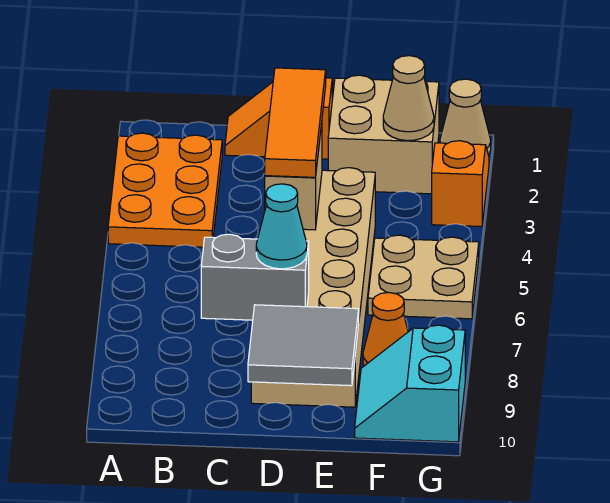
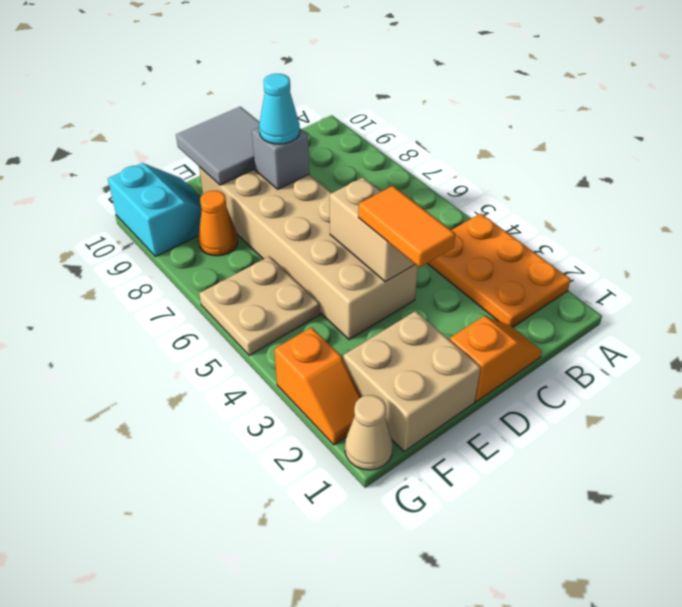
grey 1x2 brick [201,234,309,320] -> grey 1x1 brick [252,128,309,189]
orange 1x3 tile [265,68,326,177] -> orange 1x2 tile [358,186,455,267]
tan 1x1 cone [383,56,434,141] -> none

